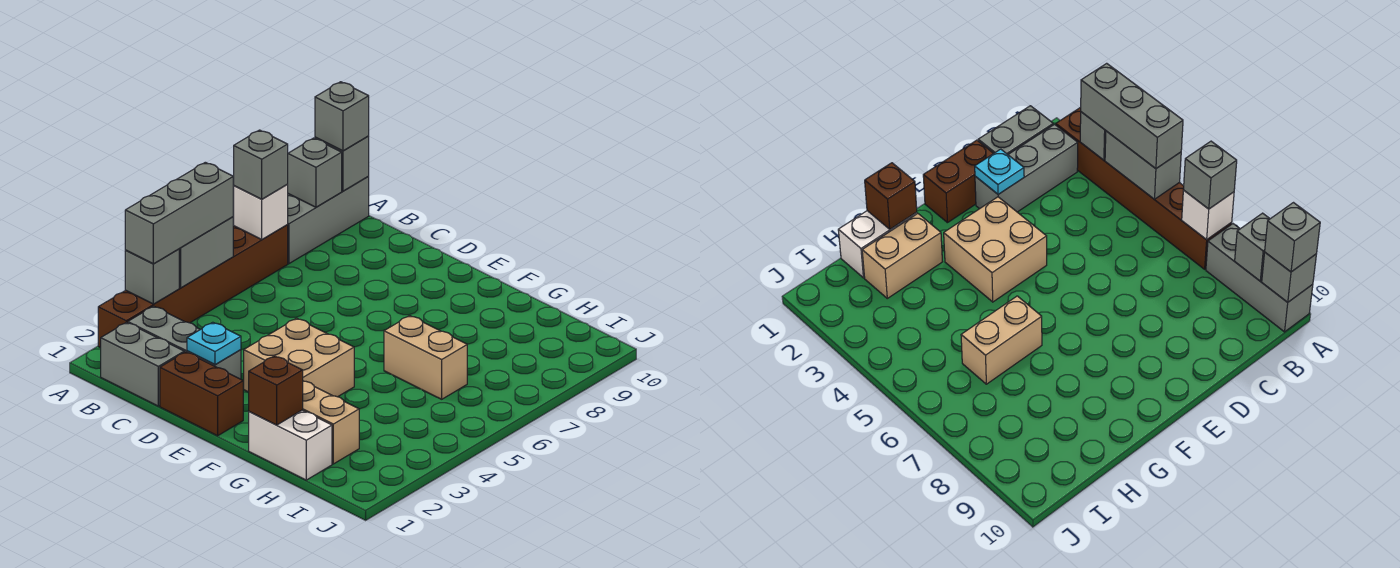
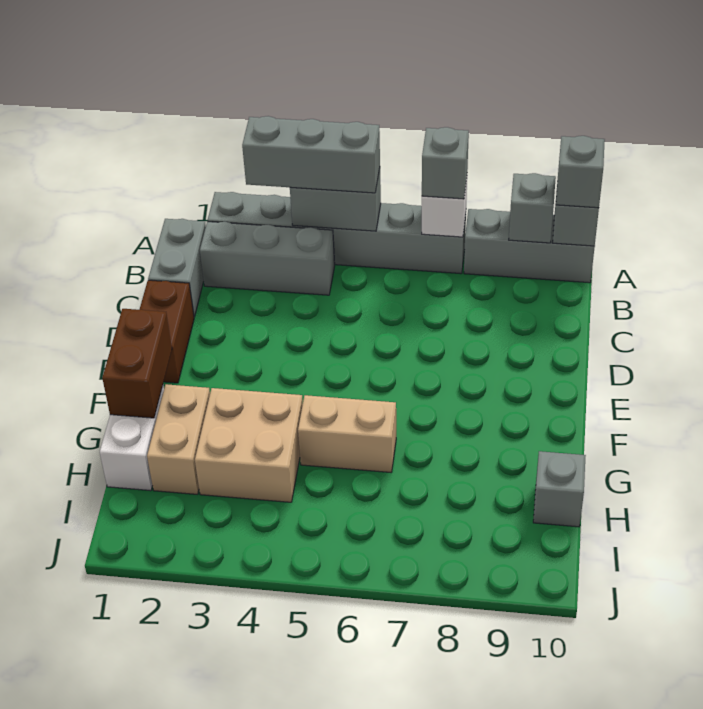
brown 1x6 brick [98,225,288,348] -> grey 1x6 brick [208,192,466,274]
grey 1x1 brick [125,249,179,304] -> grey 1x1 brick moved to [533,451,586,527]
grey 1x3 brick [128,306,241,379] -> grey 1x3 brick turned to [200,222,335,295]
cyan 1x1 plate [187,322,241,365] -> none
tan 2x2 brick [244,318,354,397] -> tan 2x2 brick moved to [195,388,303,502]
brown 1x1 brick [249,356,303,425] -> brown 1x2 brick [102,309,172,418]
tan 1x2 brick [384,316,467,399] -> tan 1x2 brick turned to [298,395,396,472]

